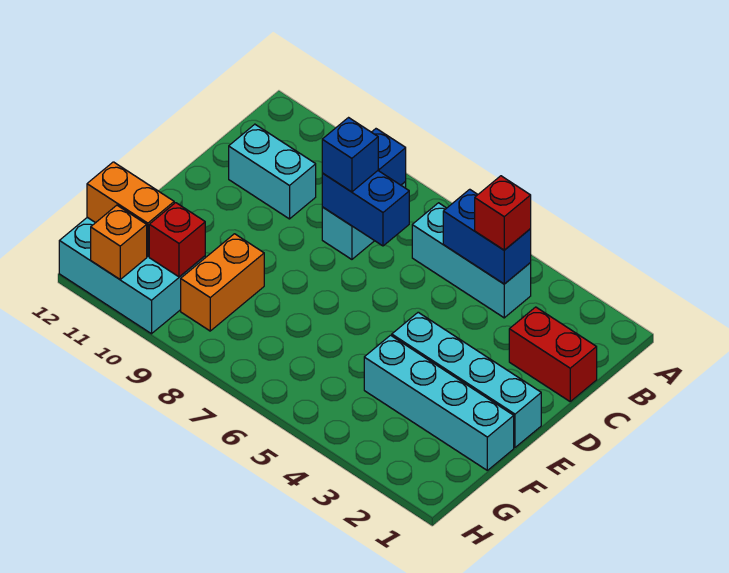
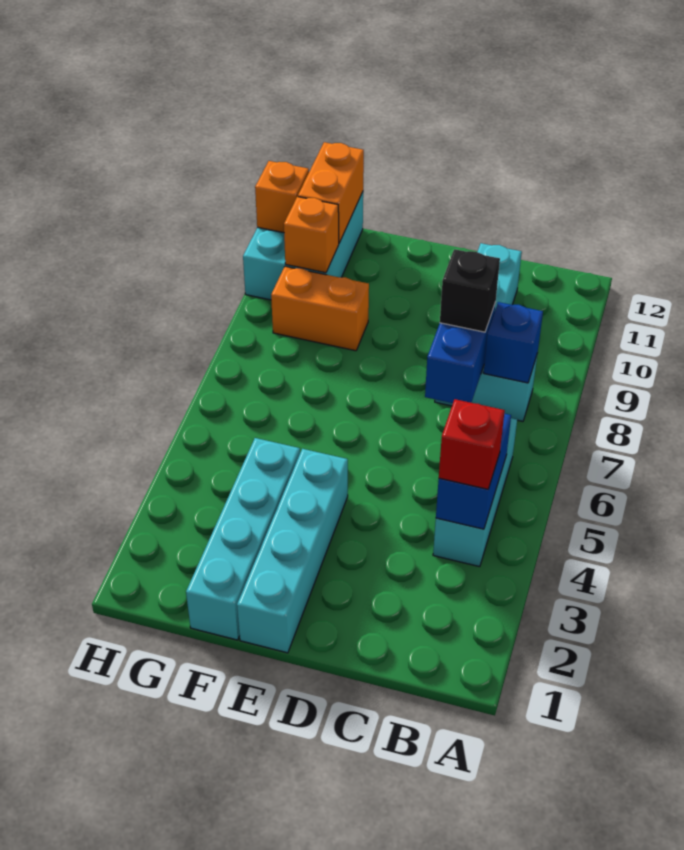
red 1x2 brick [509,307,597,401] -> none
blue 1x1 brick [322,118,378,192] -> black 1x1 brick [440,249,500,332]
red 1x1 brick [149,203,205,277] -> orange 1x1 brick [284,197,339,273]

